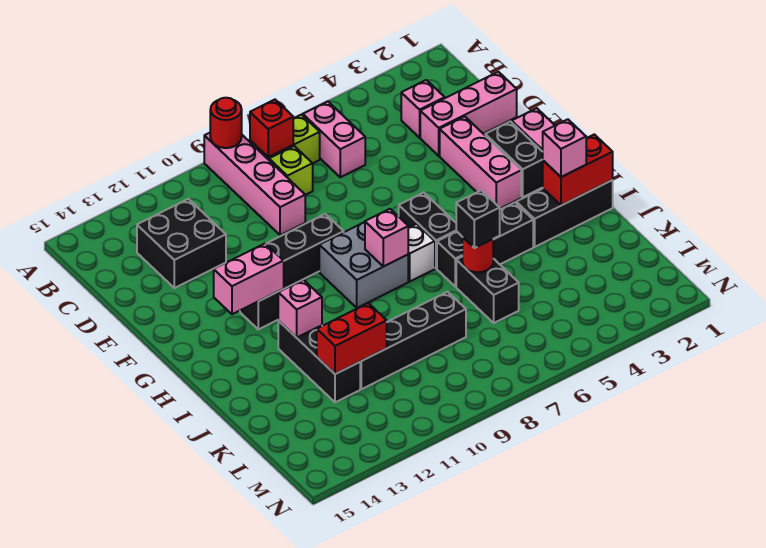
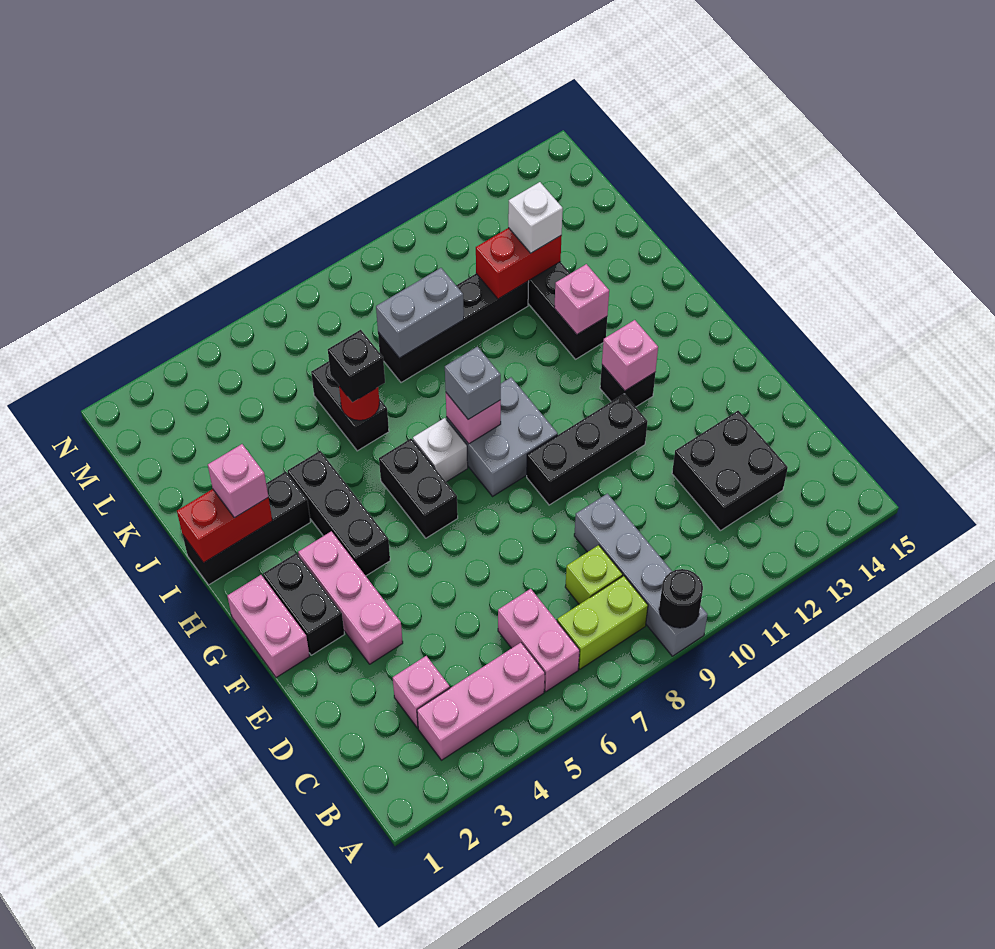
pink 1x4 brick [204,133,305,235] -> grey 1x4 brick [574,494,708,656]
red 1x1 round brick [210,98,242,148] -> black 1x1 round brick [659,569,703,628]
red 1x1 brick [250,100,293,157] -> none
pink 1x3 brick [420,72,517,156] -> pink 1x3 brick moved to [417,643,545,760]
pink 1x2 brick [214,244,284,314] -> pink 1x1 brick [602,320,658,391]
none -> grey 1x1 brick [445,347,501,419]
black 1x3 brick [437,203,533,287] -> black 1x3 brick turned to [288,451,390,576]
none -> grey 1x2 brick [376,268,464,358]
none -> white 1x1 brick [508,182,563,253]

